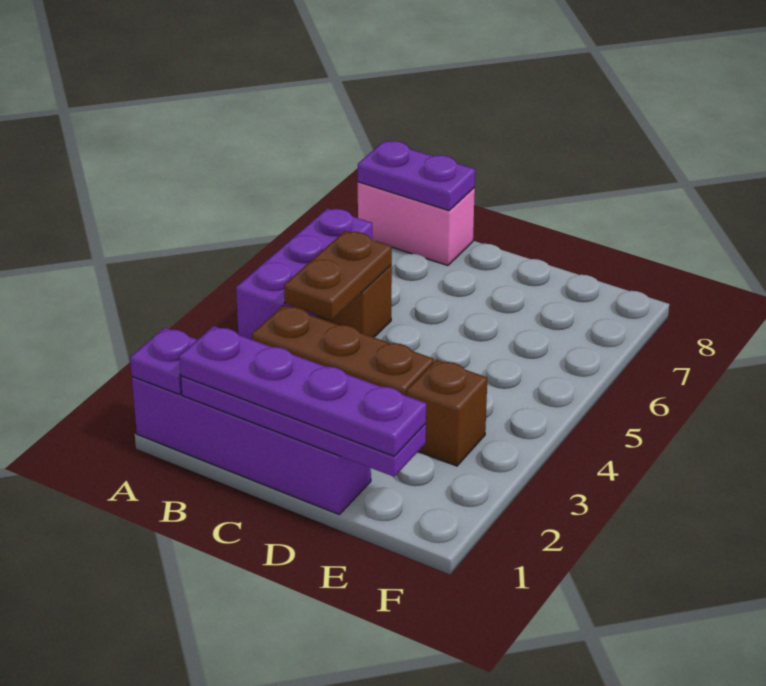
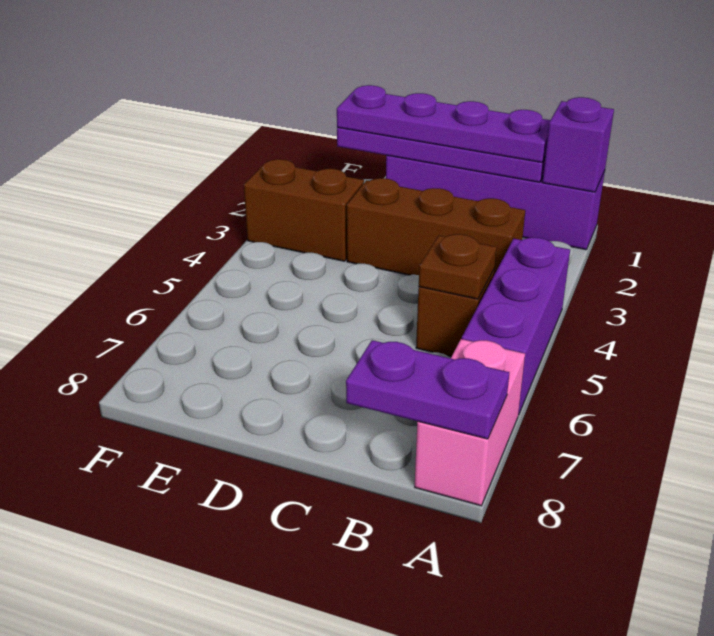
purple 1x1 plate [130,328,197,394] -> purple 1x1 brick [542,97,614,192]
pink 1x2 brick [358,182,475,266] -> pink 1x2 brick turned to [415,339,525,506]
brown 1x2 plate [284,231,392,320] -> brown 1x1 plate [419,234,496,299]
brown 1x1 brick [407,360,487,466] -> brown 1x2 brick [244,159,364,261]

